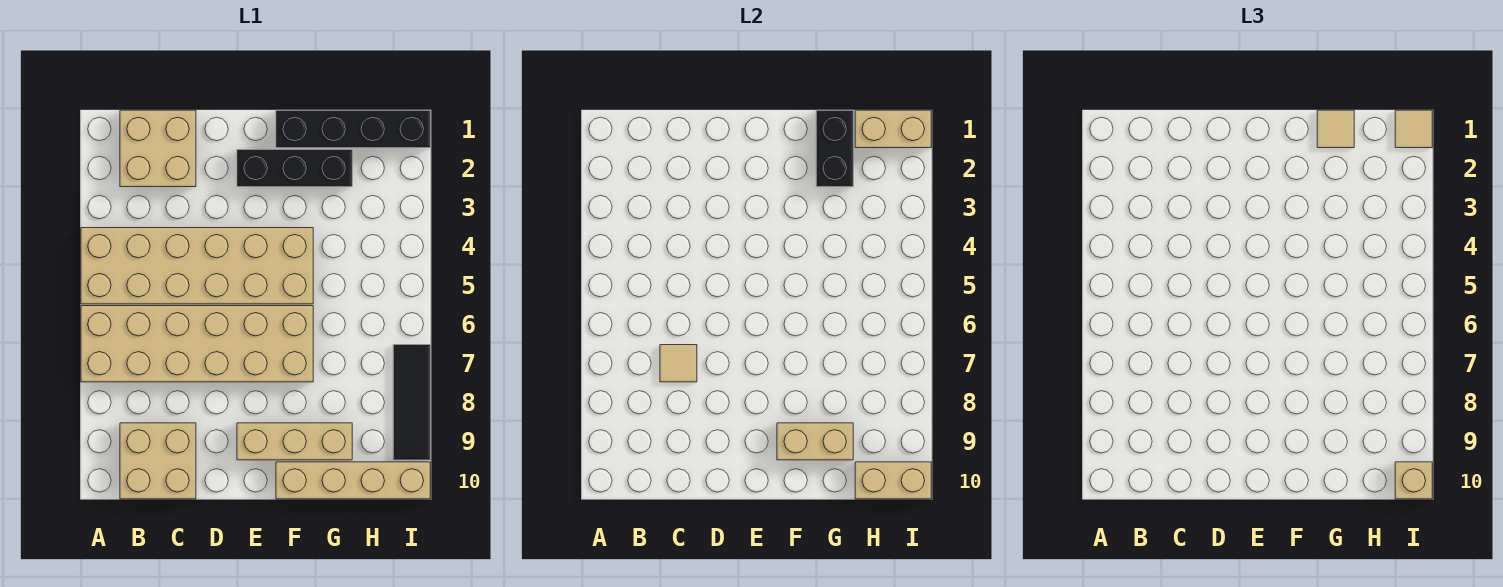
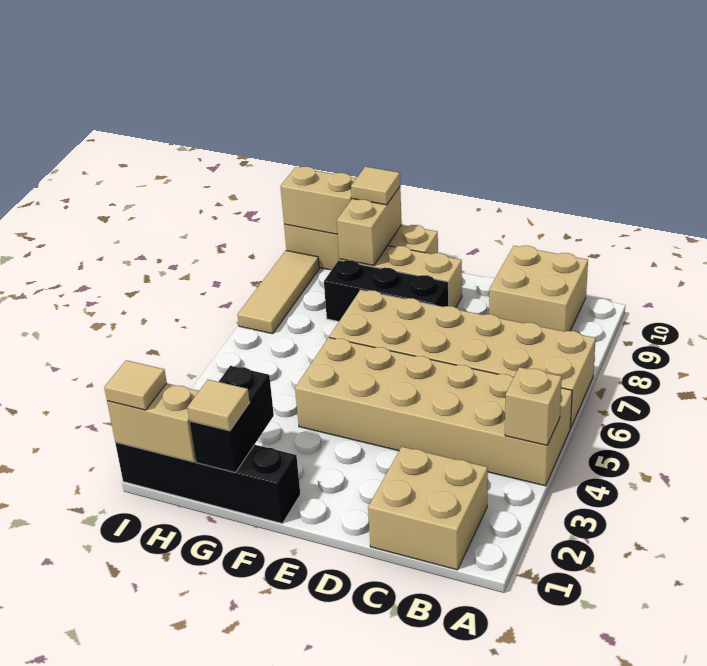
tan 1x1 tile [660,345,697,382] -> tan 1x1 tile moved to [351,167,400,205]
black 1x3 brick [237,150,352,187] -> black 1x3 brick moved to [324,260,449,321]
tan 1x2 brick [777,423,853,460] -> tan 1x2 brick turned to [337,187,402,266]
black 1x3 tile [393,345,430,460] -> tan 1x3 tile [238,251,319,334]
tan 1x1 brick [1395,462,1432,499] -> tan 1x1 brick moved to [505,367,562,445]

